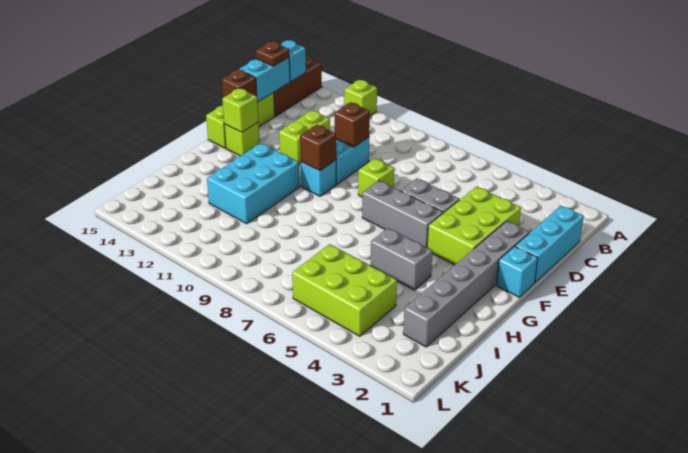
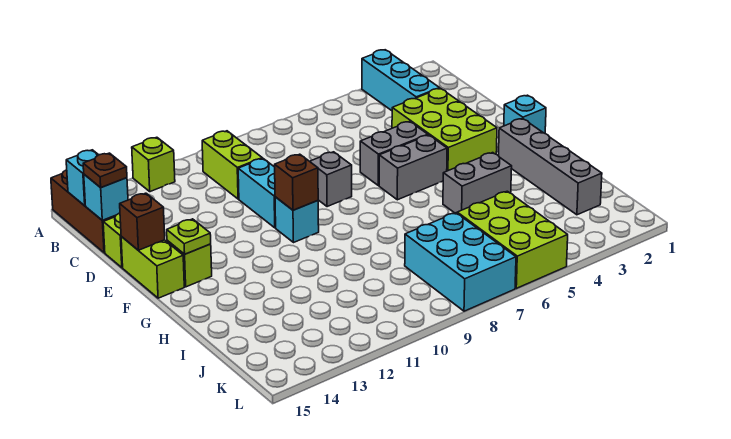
cyan 1x3 brick [515,206,584,282] -> cyan 1x3 brick moved to [362,50,440,111]
cyan 1x2 brick [239,58,290,102] -> cyan 1x1 brick [84,174,128,220]
brown 1x1 brick [334,102,370,147] -> none
lime 1x2 brick [279,110,330,164] -> lime 1x2 brick moved to [202,131,262,199]
grey 1x6 brick [403,221,529,347] -> grey 1x4 brick [499,119,602,215]
lime 1x1 brick [358,159,394,197] -> grey 1x1 brick [310,152,352,207]
grey 1x3 brick [362,180,443,247] -> grey 1x2 brick [379,135,447,200]
lime 1x1 brick [222,88,258,132] -> lime 1x1 plate [167,219,211,254]
cyan 2x3 brick [207,143,300,224] -> cyan 2x3 brick moved to [405,213,516,311]
lime 2x3 brick [292,244,397,336] -> lime 2x3 brick turned to [457,191,568,288]

